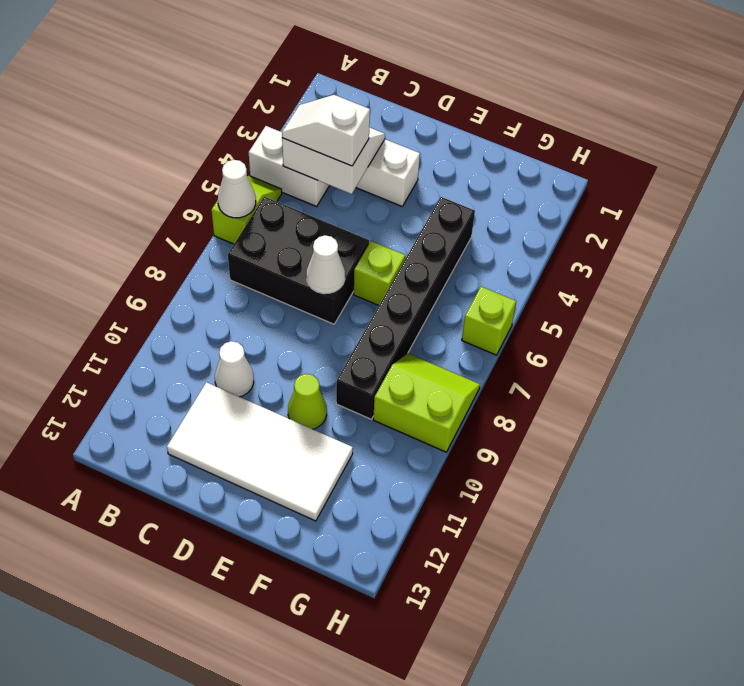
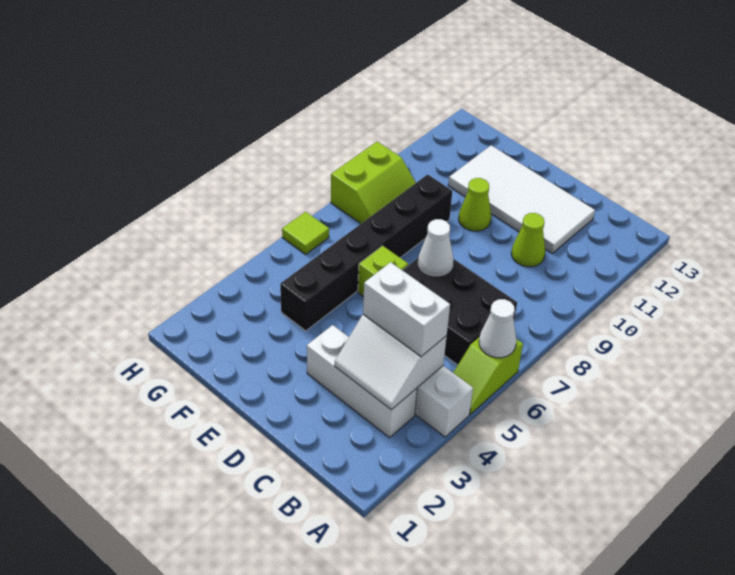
white 1x2 slope [282,95,370,166] -> white 1x2 brick [363,262,450,357]
white 1x1 cone [215,341,254,397] -> lime 1x1 cone [511,213,545,267]
lime 2x2 slope [373,354,480,452] -> lime 2x2 slope turned to [331,142,416,224]
lime 1x1 brick [462,287,516,355] -> lime 1x1 tile [282,212,329,254]

